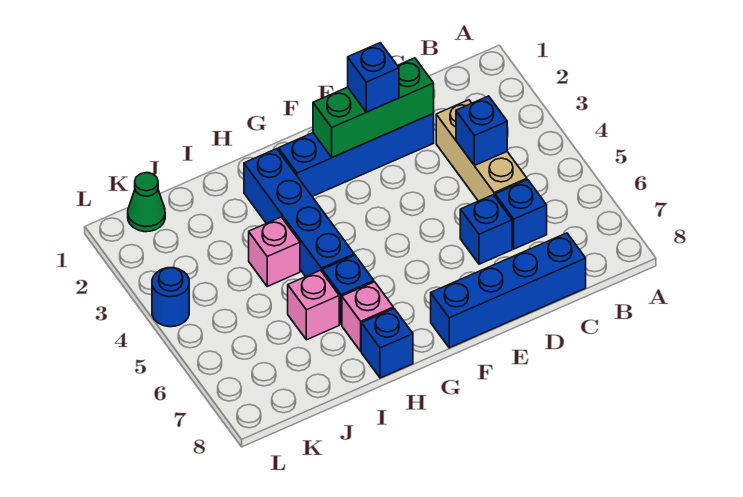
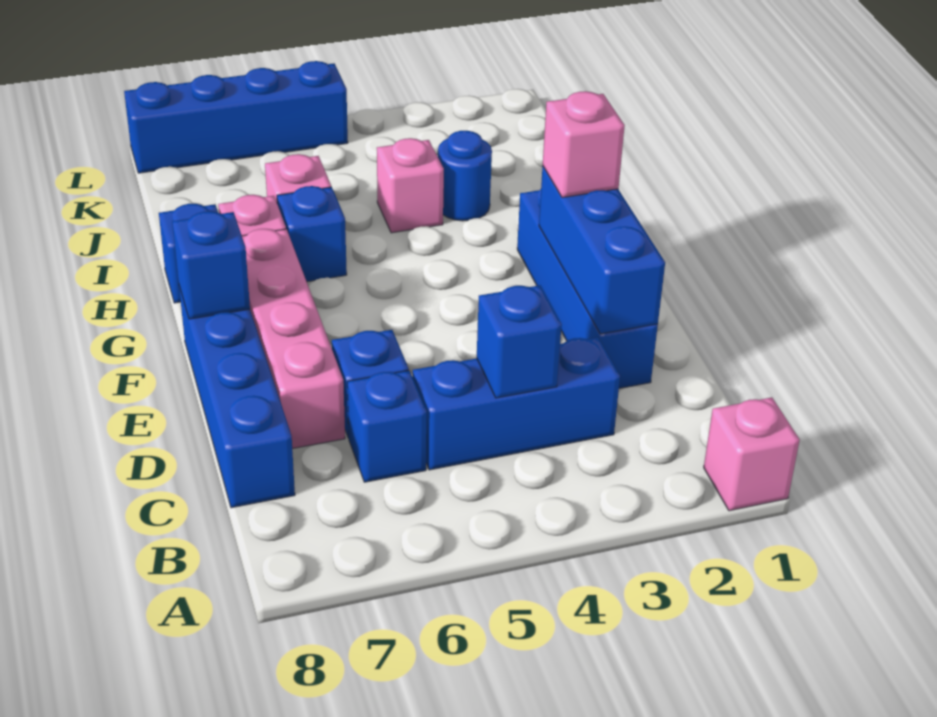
none -> pink 1x1 brick [704,397,800,511]
tan 1x3 brick [436,100,527,201] -> blue 1x3 brick [412,337,620,470]
green 1x3 brick [313,58,434,158] -> blue 1x3 brick [539,166,665,334]
none -> pink 1x4 brick [242,229,345,449]
blue 1x1 brick [348,43,399,112] -> blue 1x1 brick moved to [172,211,250,319]
none -> pink 1x1 brick [543,91,625,198]
blue 1x4 brick [244,149,354,277] -> blue 1x4 brick moved to [124,61,348,173]
green 1x1 cone [128,173,165,232] -> none
blue 1x1 round brick [152,268,189,327] -> blue 1x1 round brick moved to [438,131,492,221]

